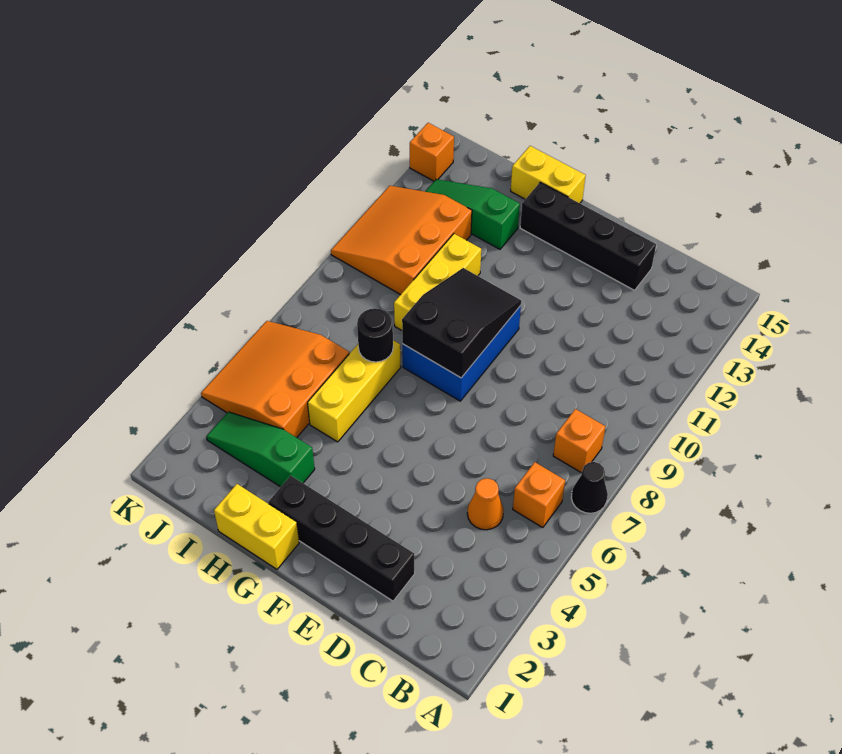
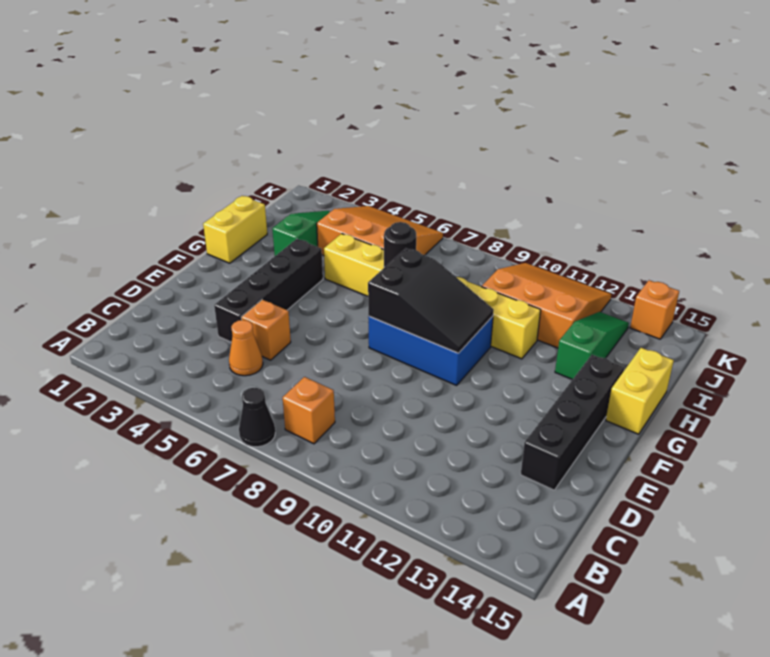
orange 1x1 brick [513,462,565,528] -> orange 1x1 brick moved to [241,300,291,360]
black 1x4 brick [268,476,415,601] -> black 1x4 brick moved to [214,239,323,342]

